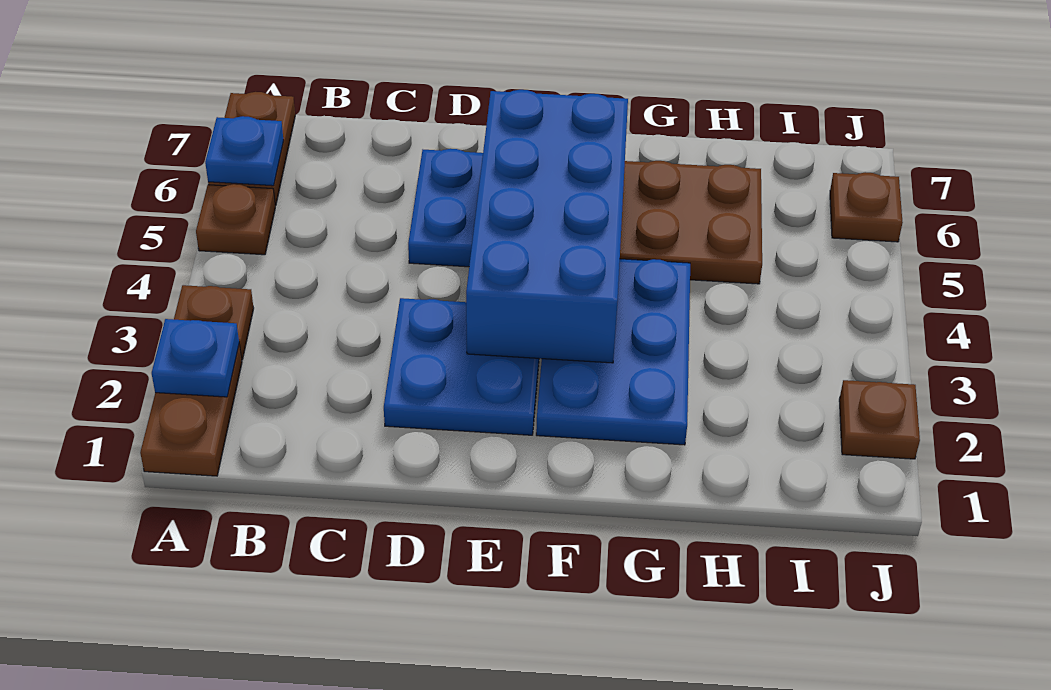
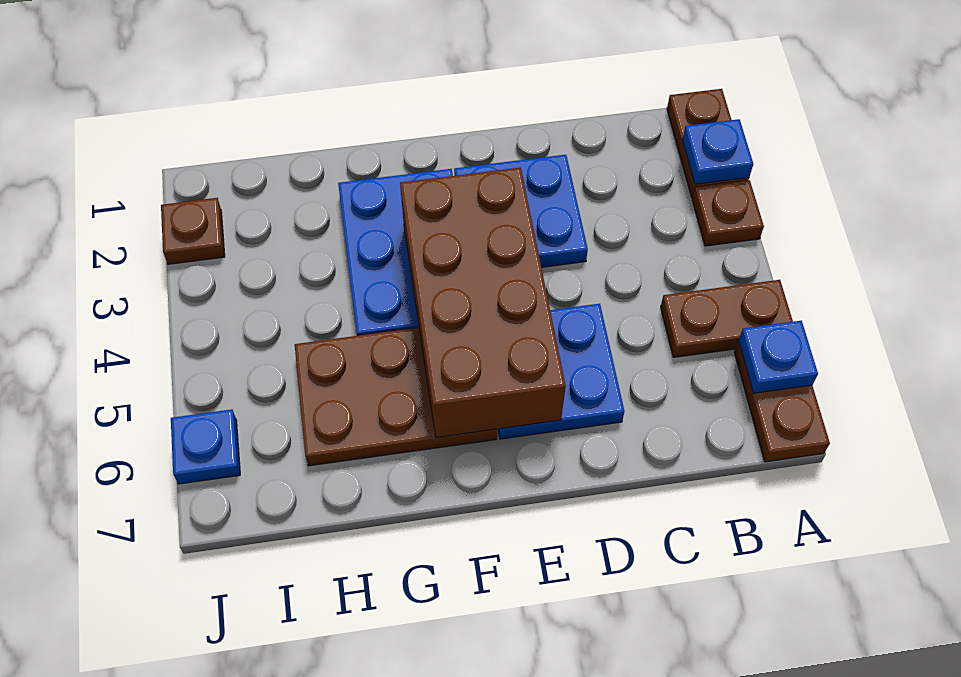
brown 1x1 plate [196,184,275,255] -> brown 1x2 plate [661,280,793,357]
blue 2x4 brick [466,90,628,363] -> brown 2x4 brick [400,168,566,437]
brown 1x1 plate [830,172,903,242] -> blue 1x1 plate [171,409,240,484]

